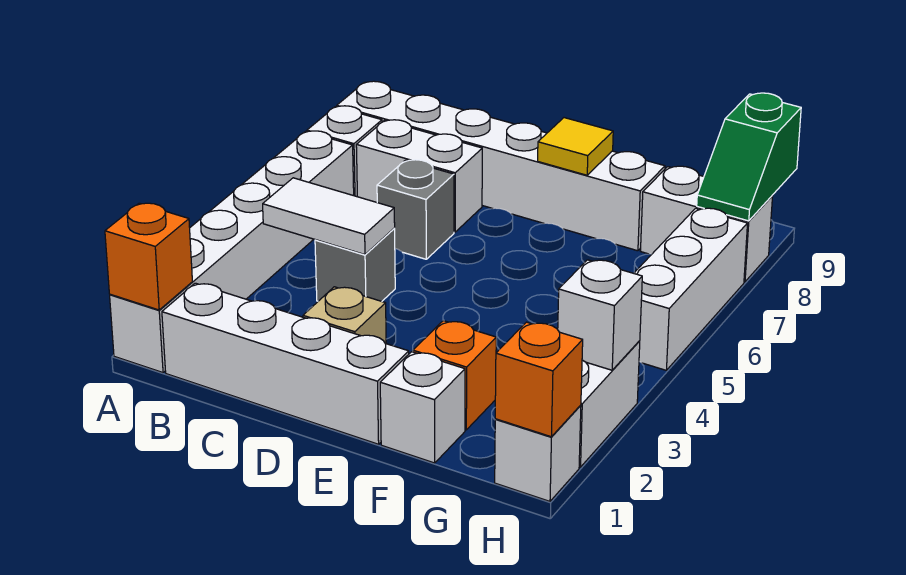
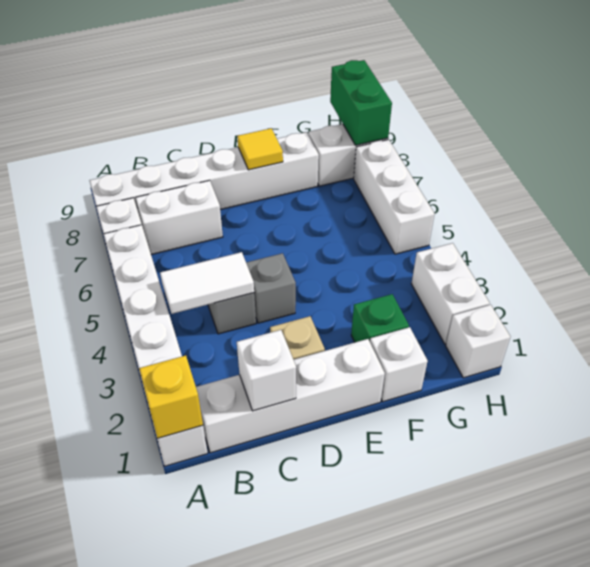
orange 1x1 brick [105,203,192,310] -> yellow 1x1 brick [139,356,203,438]
grey 1x1 brick [377,160,454,259] -> grey 1x1 brick moved to [246,253,296,323]
orange 1x1 brick [413,321,496,430] -> green 1x1 brick [351,294,409,342]
orange 1x1 brick [495,322,583,437] -> none
white 1x1 brick [558,260,642,370] -> white 1x1 brick moved to [237,330,296,411]
green 1x2 slope [697,93,801,221] -> green 1x2 brick [330,60,392,145]

